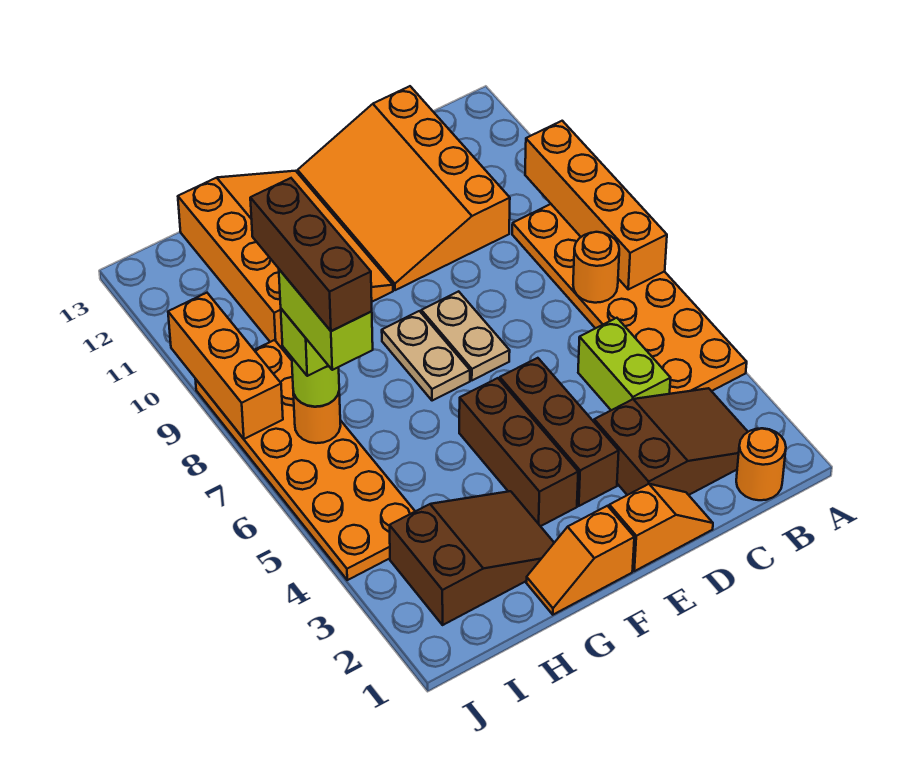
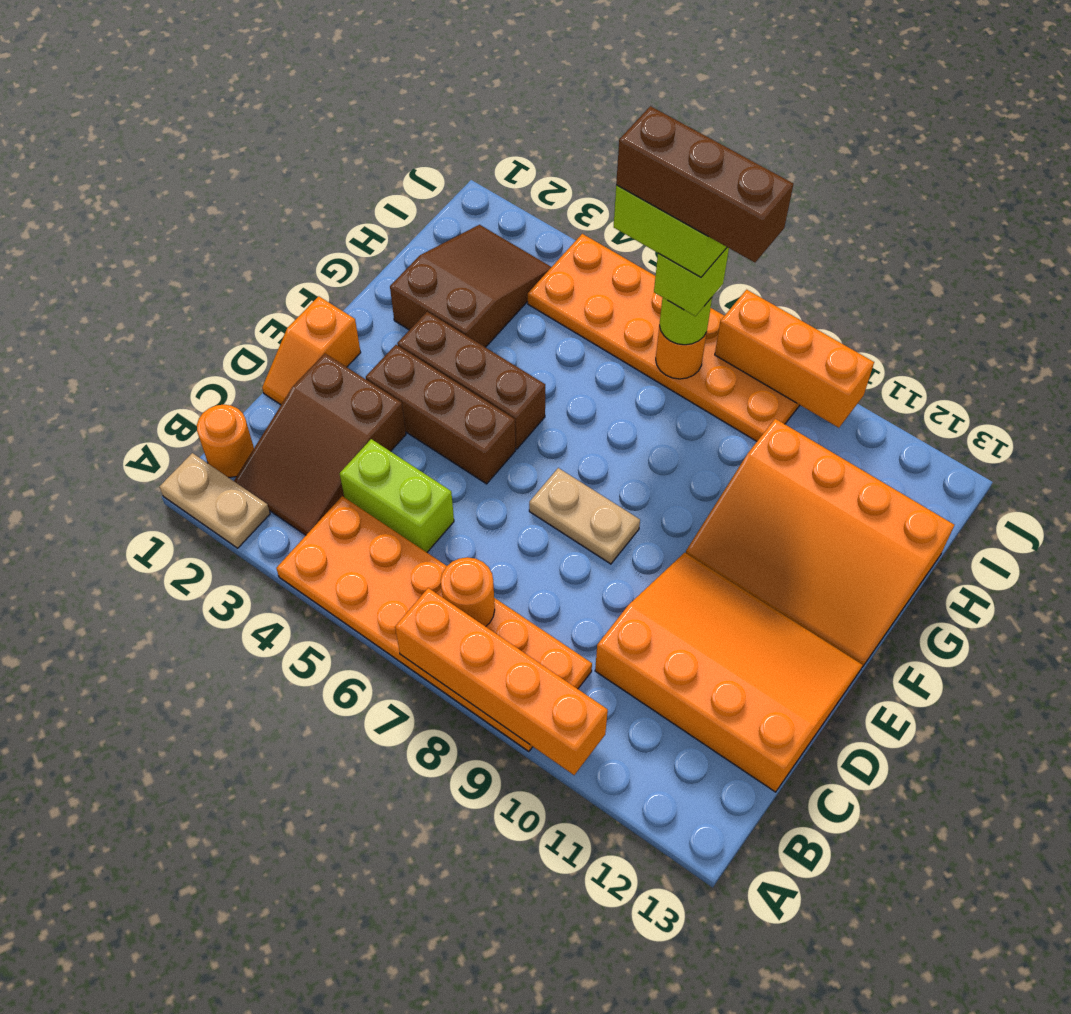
orange 1x2 slope [526,506,634,615] -> none
tan 1x2 plate [382,311,470,401] -> tan 1x2 plate moved to [159,453,270,548]
brown 2x3 slope [389,491,554,625] -> brown 2x3 slope turned to [390,225,551,347]

